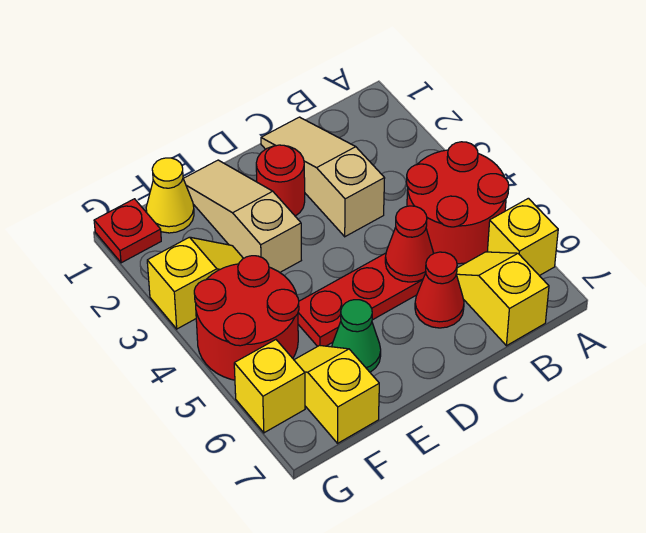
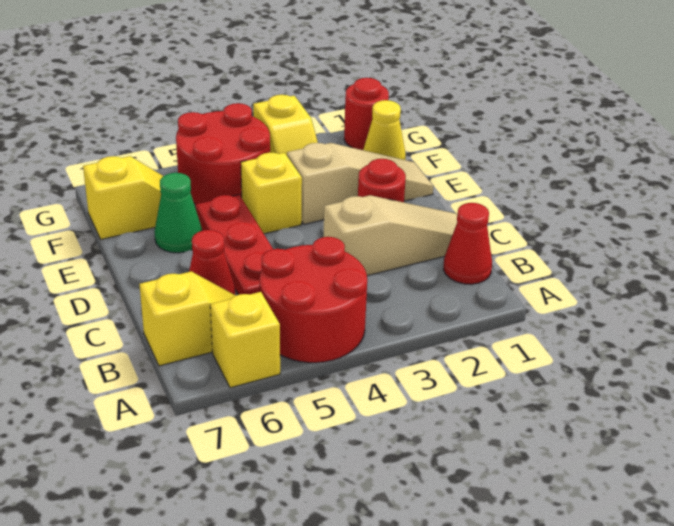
red 1x1 cone [385,206,434,282] -> red 1x1 cone moved to [443,203,492,284]
red 1x1 plate [94,199,161,263] -> red 1x1 round brick [344,78,389,150]
yellow 1x1 brick [234,340,305,433] -> yellow 1x1 brick moved to [241,152,302,234]

